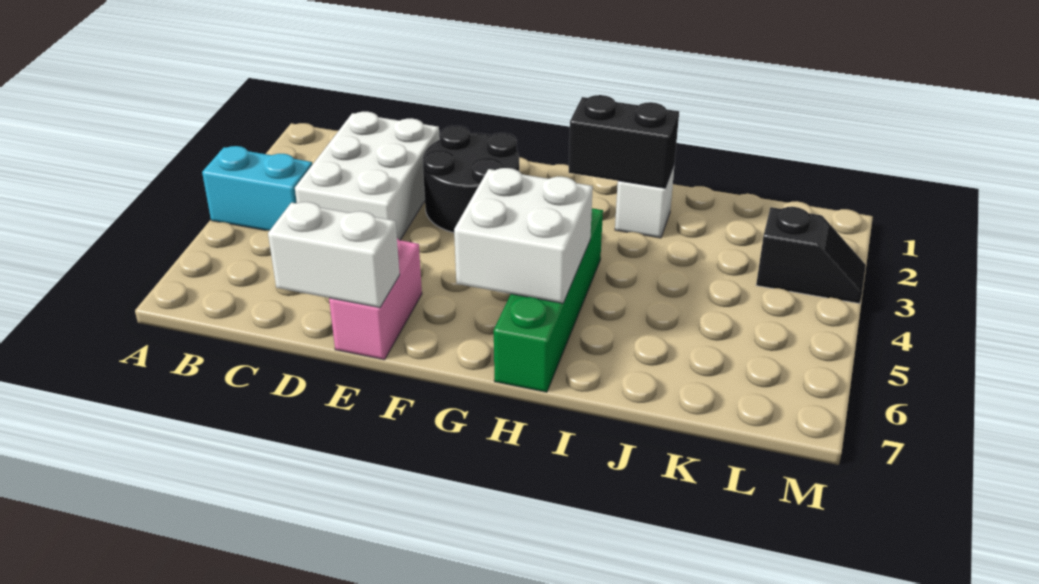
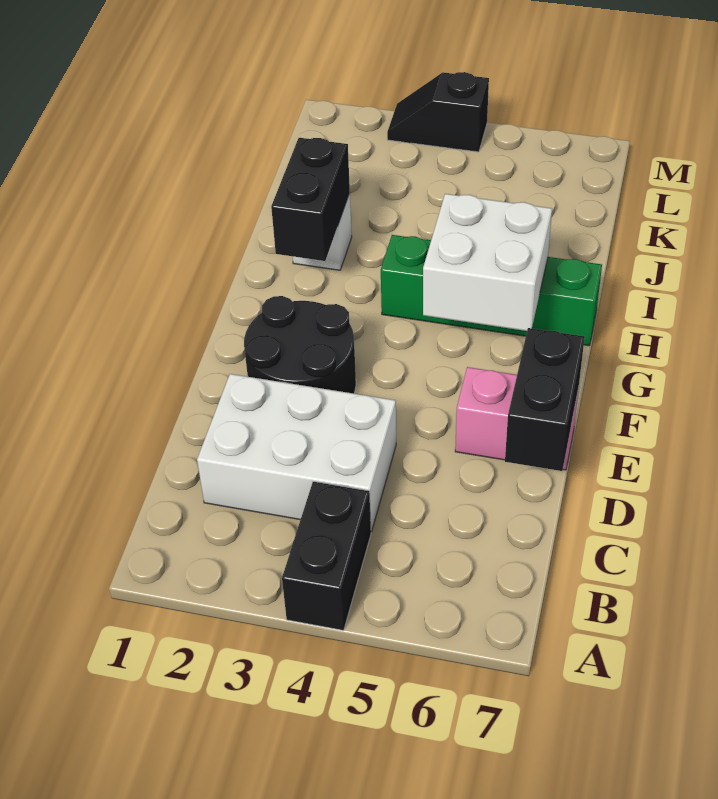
cyan 1x2 brick [202,146,312,231] -> black 1x2 brick [282,482,371,630]
white 1x2 brick [268,202,400,308] -> black 1x2 brick [505,328,585,471]
black 1x2 slope [756,207,866,304] -> black 1x2 slope turned to [387,72,489,152]

